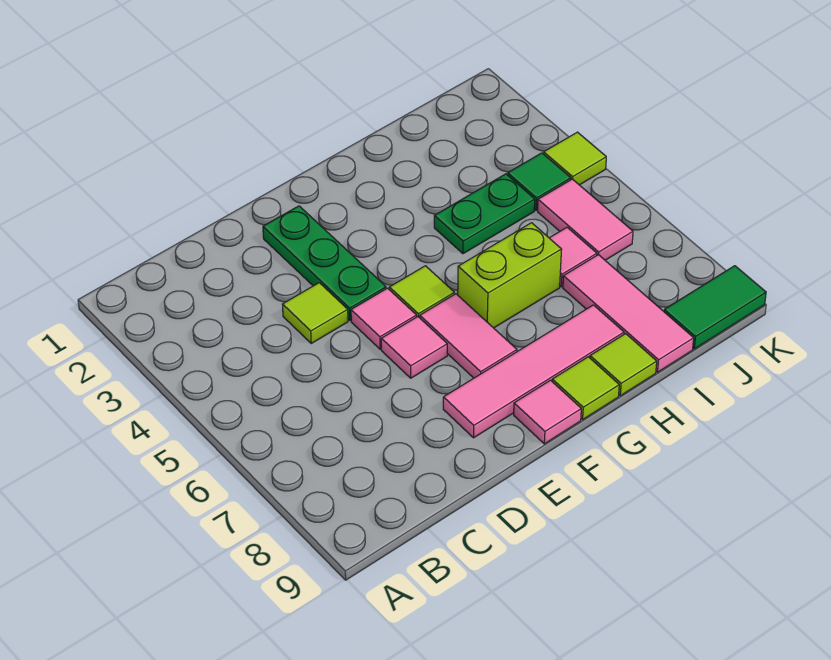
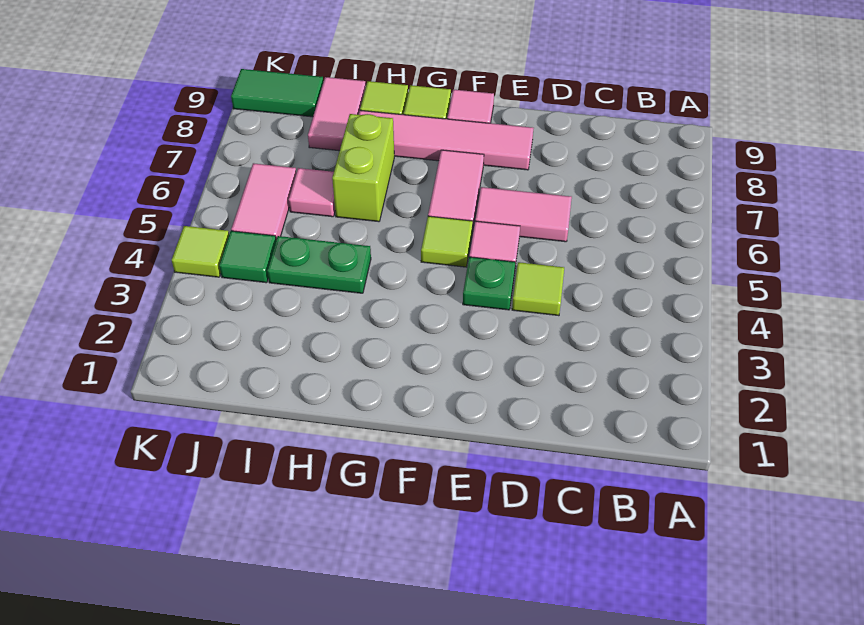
green 1x3 plate [263,206,386,320] -> green 1x1 plate [463,257,515,310]
pink 1x1 tile [381,317,447,378] -> pink 1x2 tile [475,187,572,242]
lime 1x2 brick [458,223,562,328] -> lime 1x2 brick turned to [332,114,394,222]
pink 1x3 tile [563,255,694,372] -> pink 1x2 tile [308,77,366,151]

